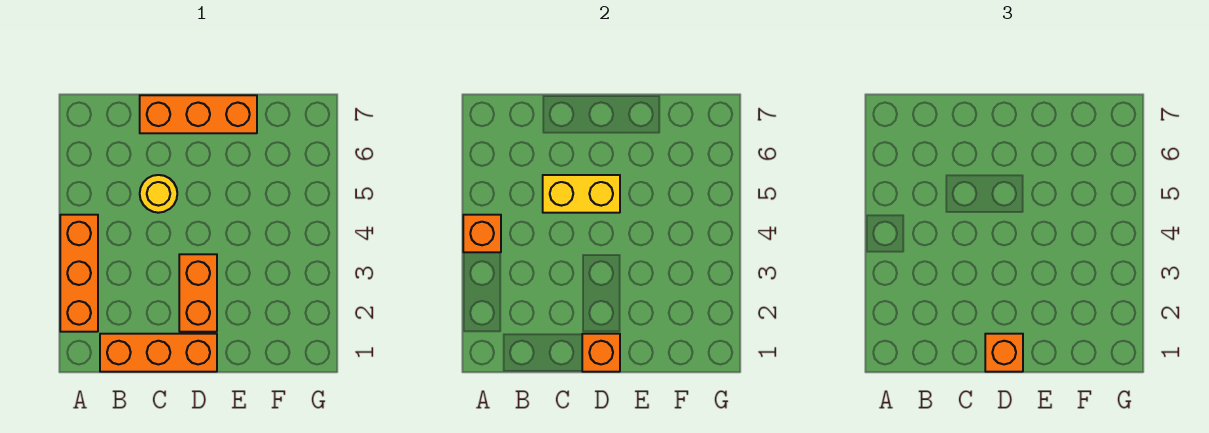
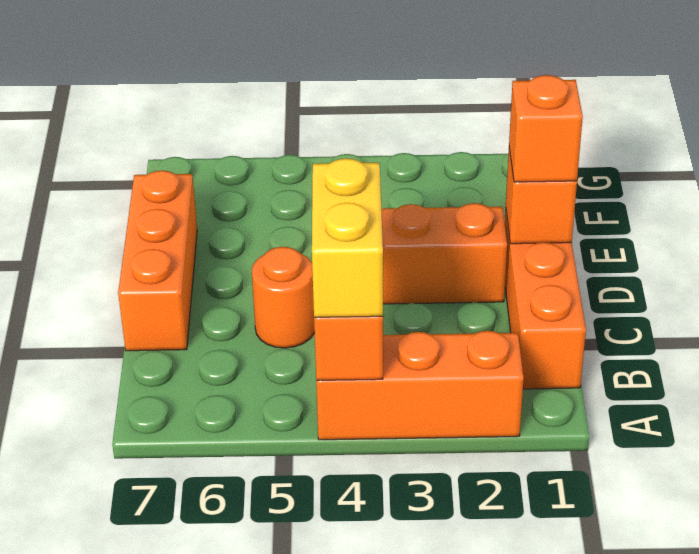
yellow 1x1 round brick [140,175,177,213] -> orange 1x1 round brick [252,247,315,348]
yellow 1x2 brick [543,175,620,213] -> yellow 1x2 brick moved to [312,158,383,317]

